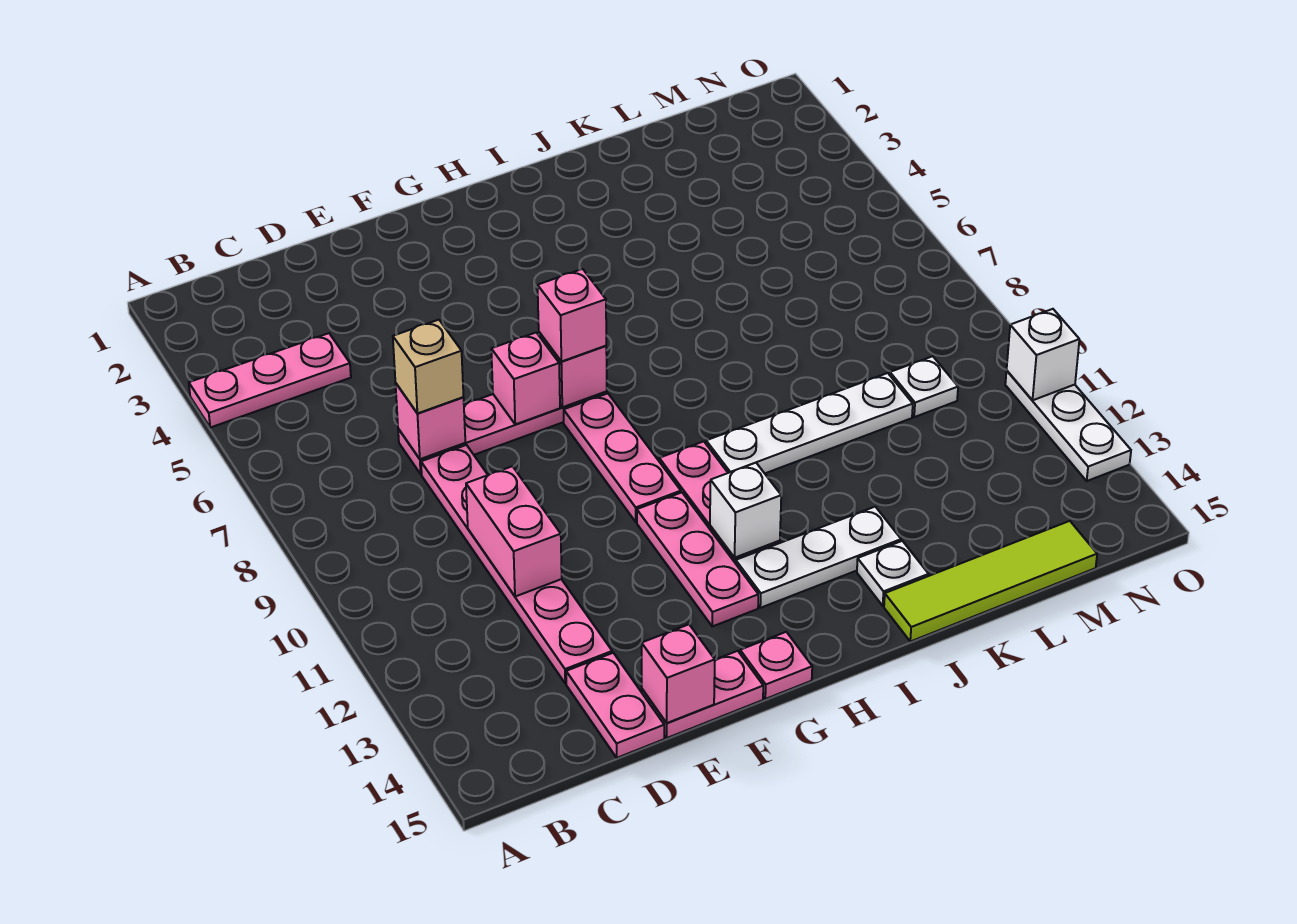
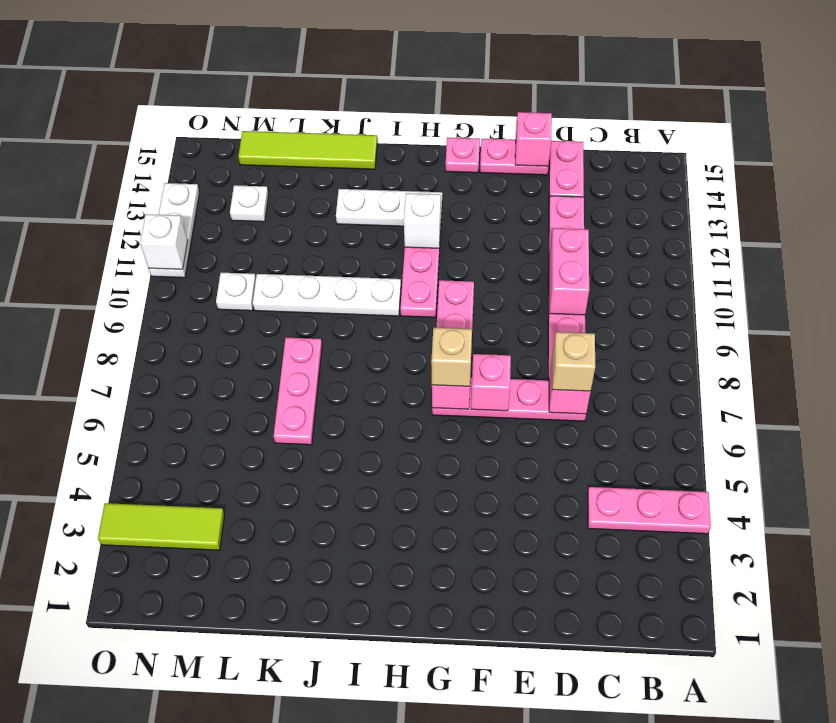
pink 1x1 brick [538,269,606,362] -> tan 1x1 brick [431,328,472,386]
pink 1x3 plate [637,492,758,626] -> pink 1x3 plate moved to [274,338,322,445]
white 1x1 plate [857,541,929,606] -> white 1x1 plate moved to [230,185,269,222]
none -> lime 1x3 tile [98,503,225,550]

